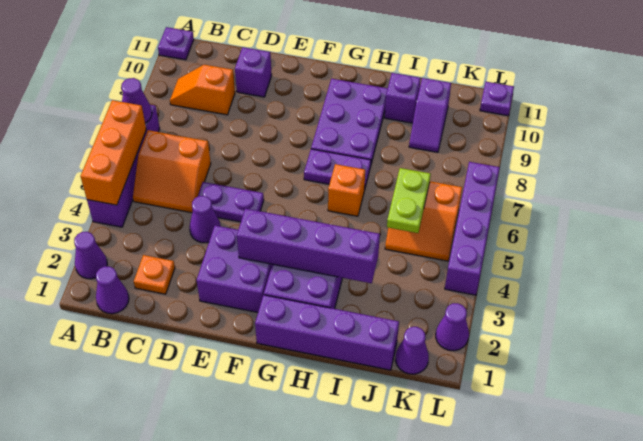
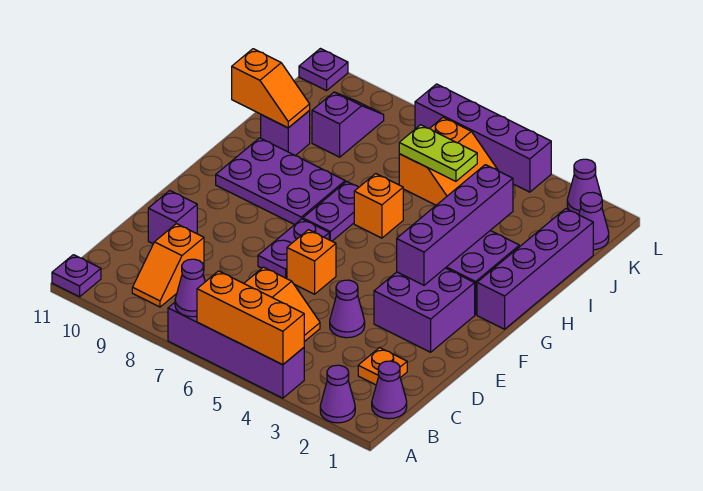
purple 1x2 plate [198,182,264,222] -> purple 1x2 plate moved to [258,219,329,279]
none -> orange 1x1 brick [287,230,336,294]
none -> orange 1x2 slope [232,49,310,128]
purple 1x2 slope [409,78,451,152] -> purple 1x2 slope turned to [312,92,384,157]

